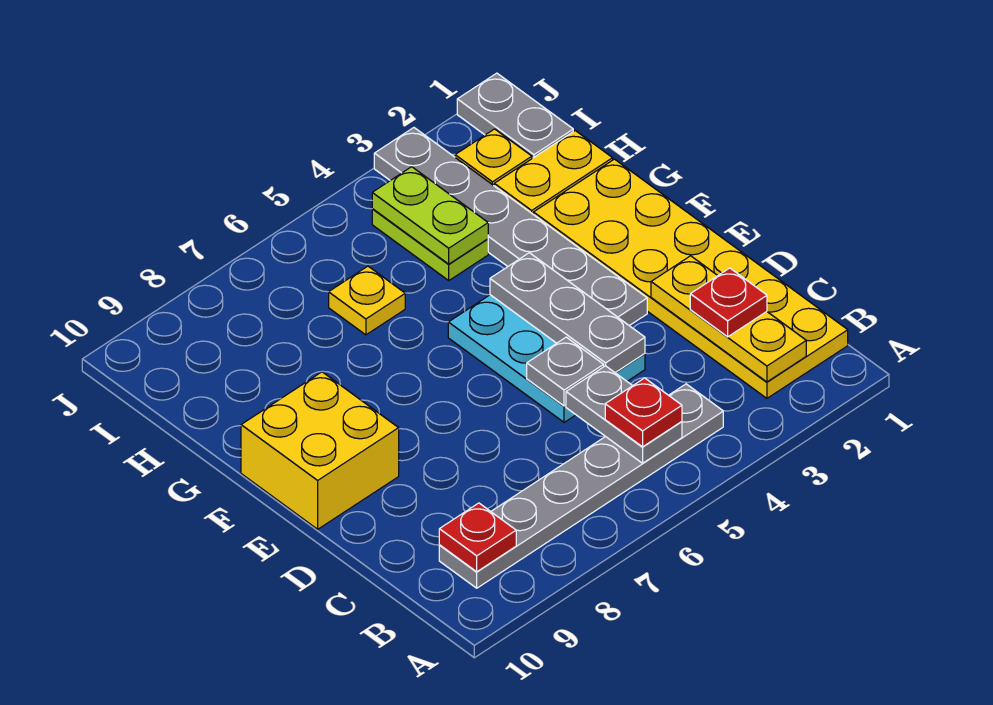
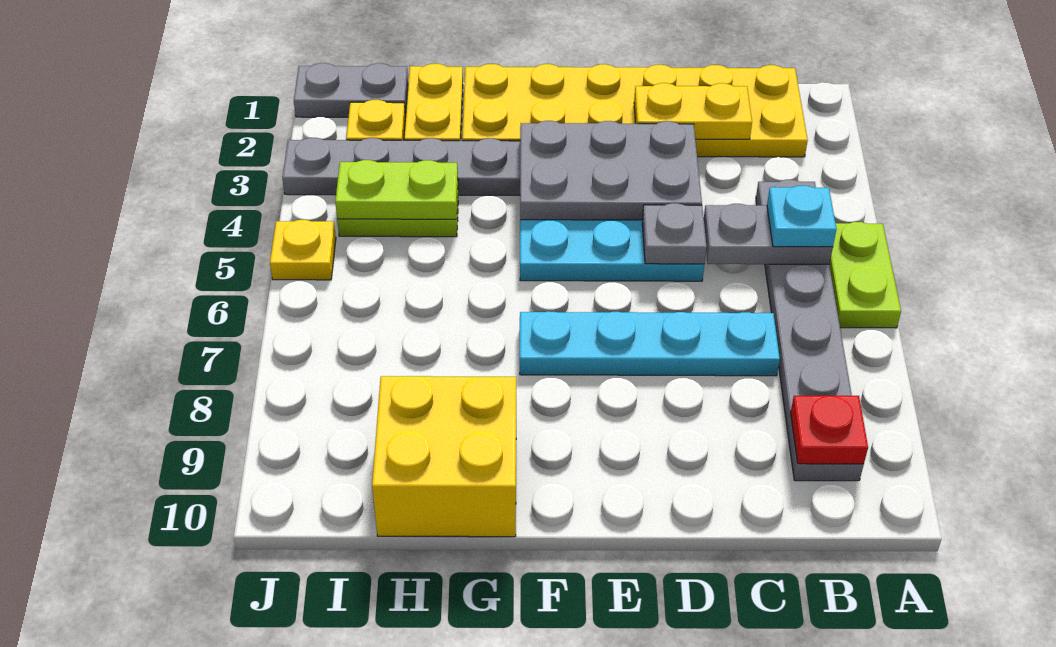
none -> lime 1x2 plate [829,222,901,328]
yellow 1x3 plate [651,256,806,382] -> yellow 1x2 plate [634,83,752,139]
red 1x1 plate [605,378,682,447] -> cyan 1x1 plate [767,186,836,247]
red 1x1 plate [690,268,767,337] -> none
none -> cyan 1x4 plate [520,311,780,376]
grey 1x3 plate [490,253,645,373] -> grey 2x3 plate [520,121,702,220]
yellow 2x2 brick [241,372,399,529] -> yellow 2x2 brick moved to [372,376,516,537]
yellow 1x1 plate [329,266,405,335] -> yellow 1x1 plate moved to [270,220,336,280]

